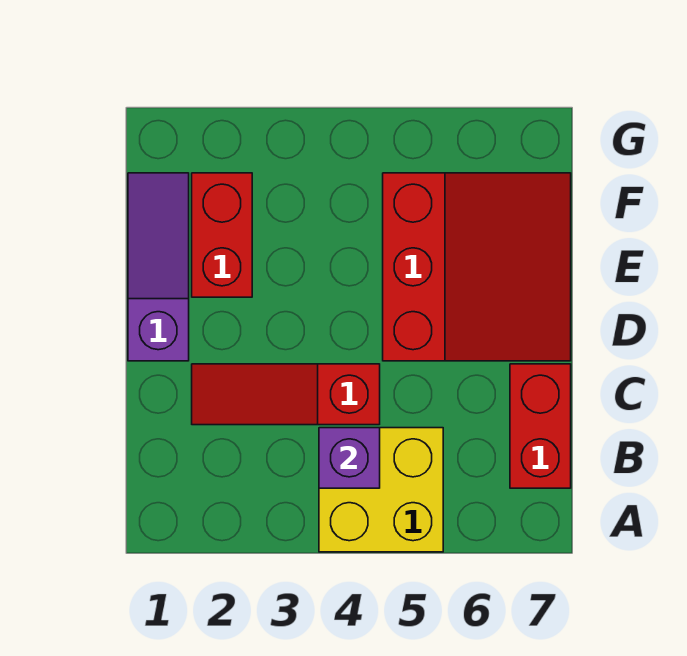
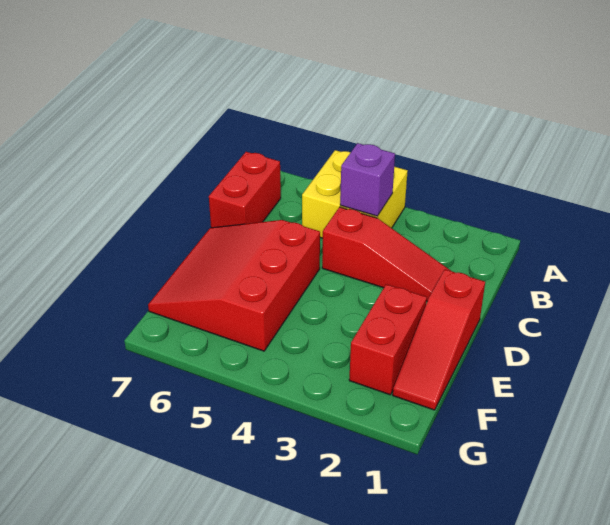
purple 1x3 slope [128,173,189,361] -> red 1x3 slope [393,269,485,410]

